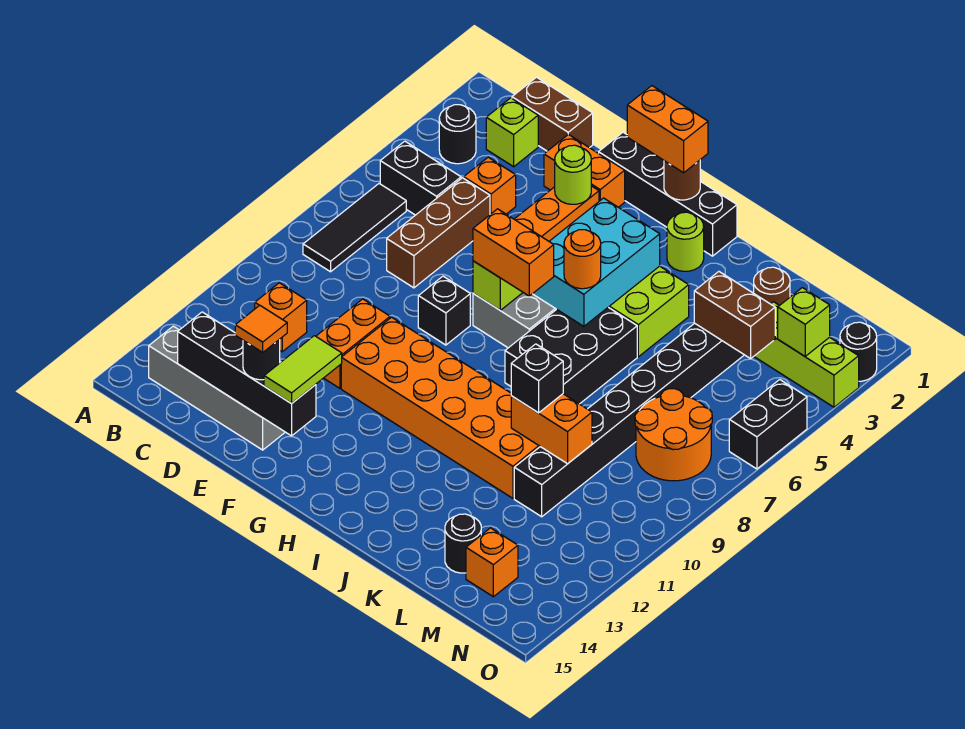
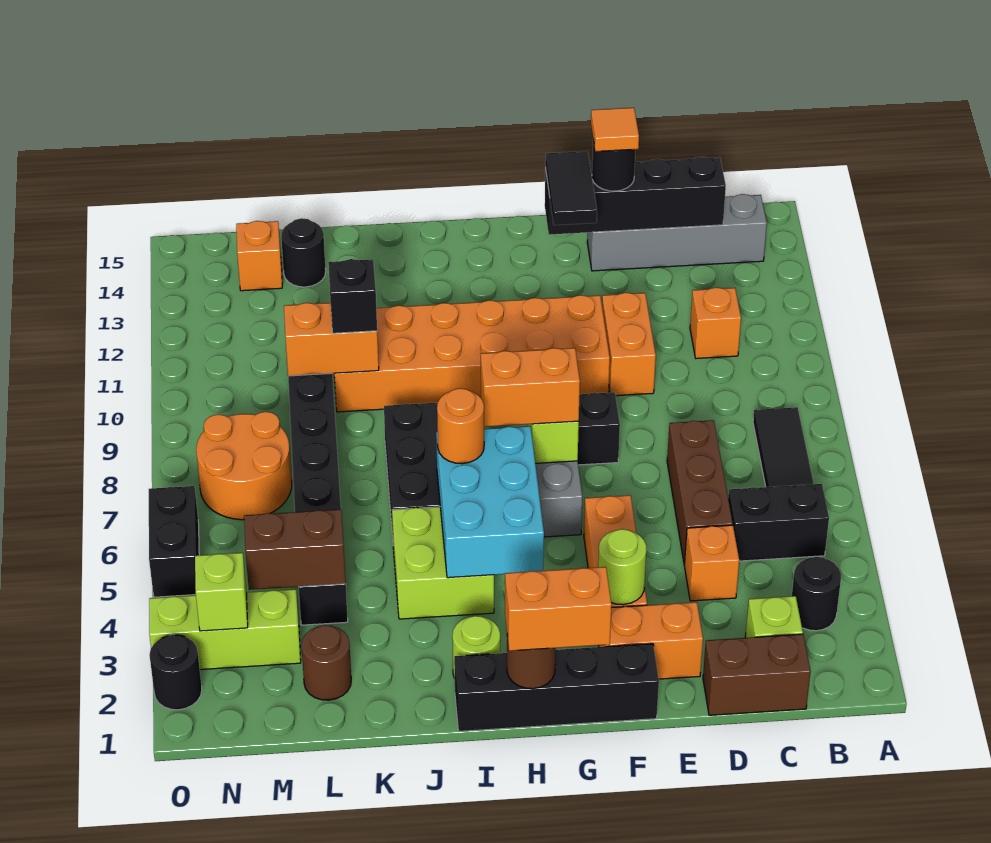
lime 1x2 tile [264,336,342,404] -> black 1x2 tile [545,151,597,225]

